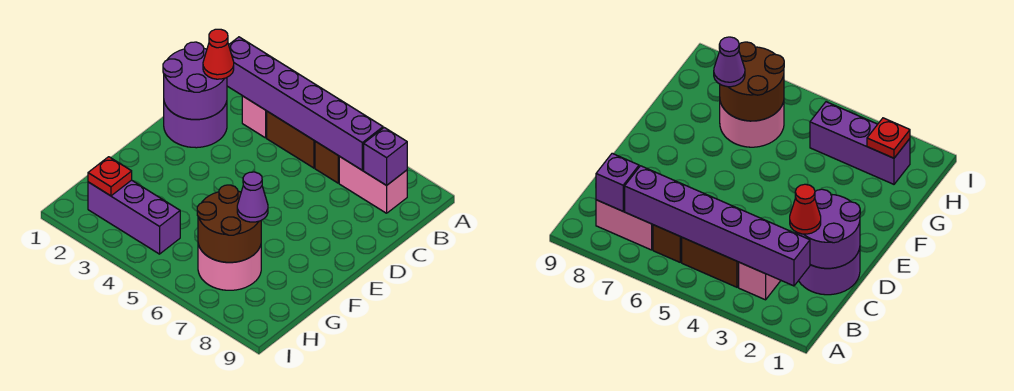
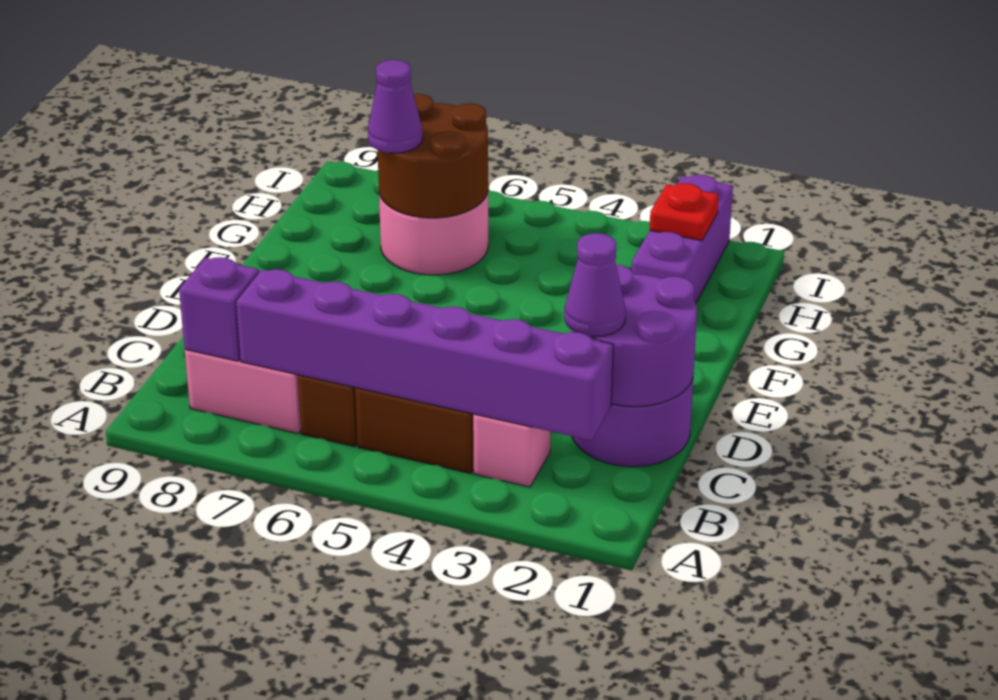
red 1x1 cone [203,29,234,79] -> purple 1x1 cone [564,233,626,337]
purple 1x3 brick [88,180,180,254] -> purple 1x3 brick turned to [632,175,733,303]

